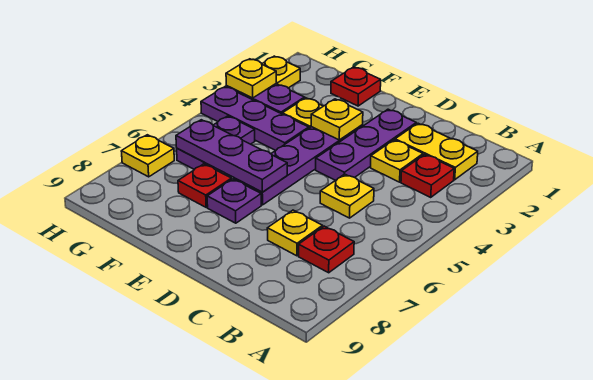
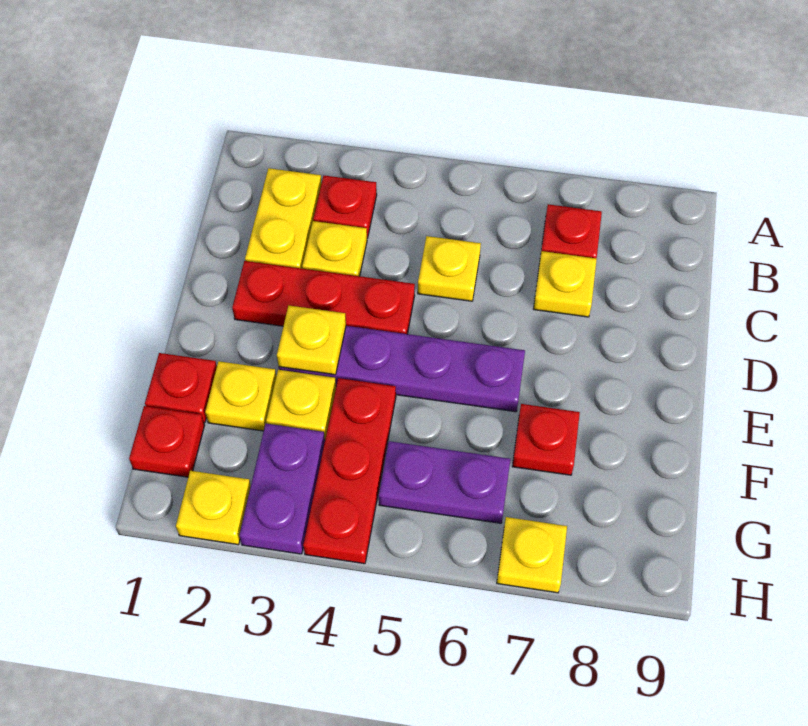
purple 1x3 plate [316,109,416,180] -> red 1x3 plate [232,261,415,334]
purple 1x3 plate [176,120,287,192] -> none
purple 1x1 plate [207,179,261,223] -> none
purple 1x3 plate [201,87,309,150] -> red 1x3 plate [303,378,396,564]
none -> red 1x1 plate [129,406,205,477]
yellow 1x1 plate [226,59,276,98] -> yellow 1x1 plate moved to [205,361,276,431]

